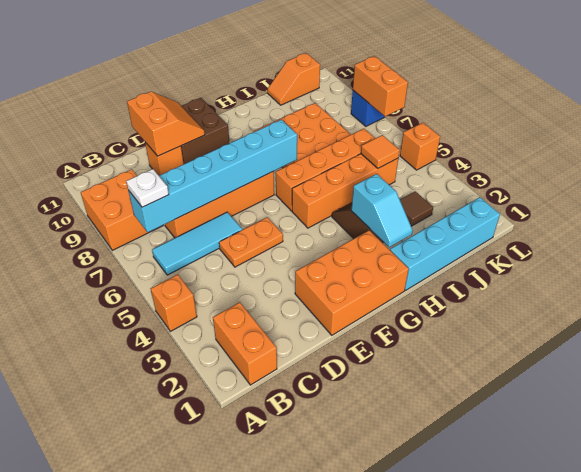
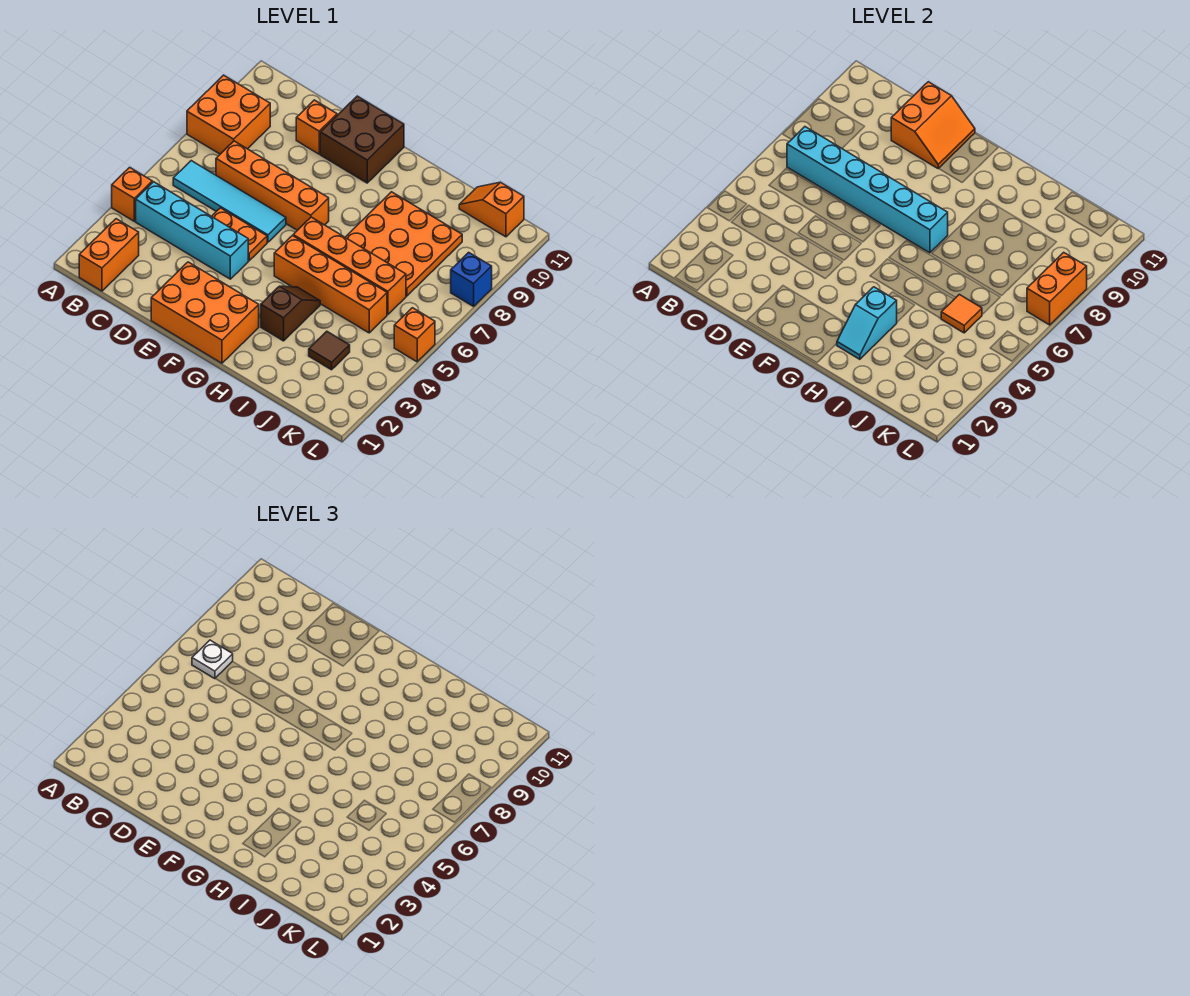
cyan 1x3 tile [152,212,242,275] -> cyan 1x4 tile [173,161,286,242]
cyan 1x4 brick [390,197,500,290] -> cyan 1x4 brick moved to [136,182,248,279]

